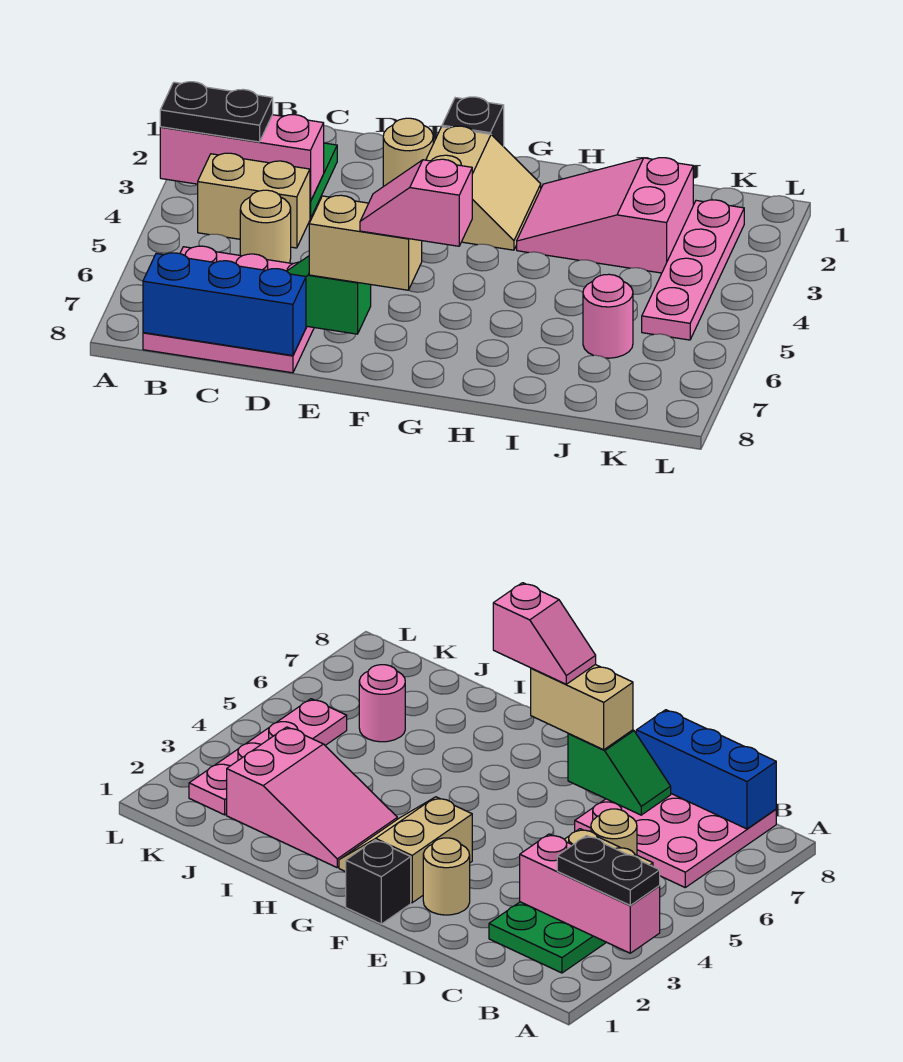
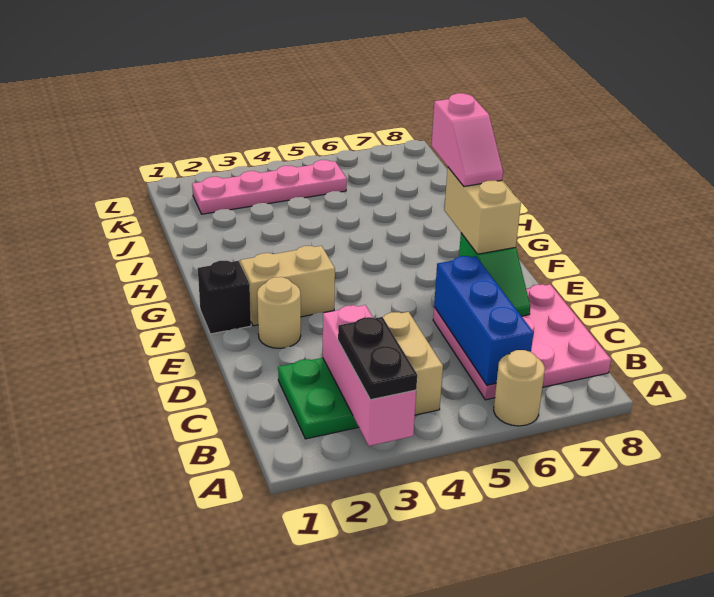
blue 1x3 brick [143,253,306,356] -> blue 1x3 brick moved to [434,256,533,385]
tan 1x1 round brick [240,190,291,263] -> tan 1x1 round brick moved to [494,350,545,426]
pink 2x3 slope [517,158,693,273] -> none
pink 1x1 round brick [583,274,633,358] -> none

